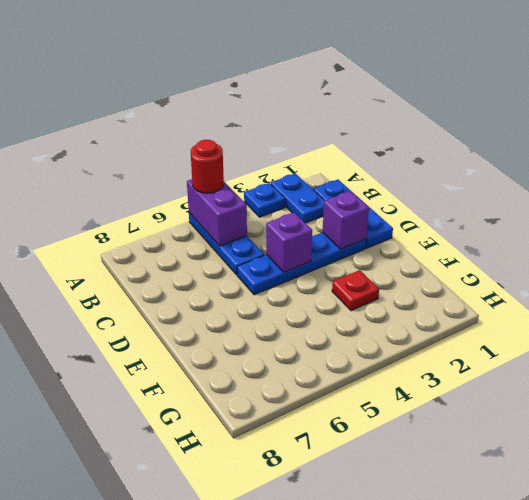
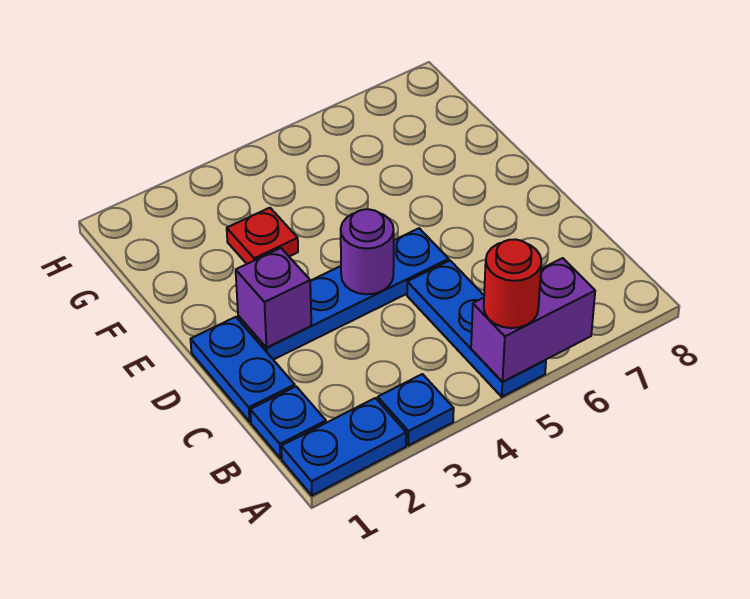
blue 1x2 plate [271,173,325,223] -> blue 1x2 plate turned to [281,398,406,496]
purple 1x2 brick [187,179,247,246] -> purple 1x2 brick turned to [471,258,595,382]
purple 1x1 brick [266,213,312,272] -> purple 1x1 round brick [341,209,394,294]

